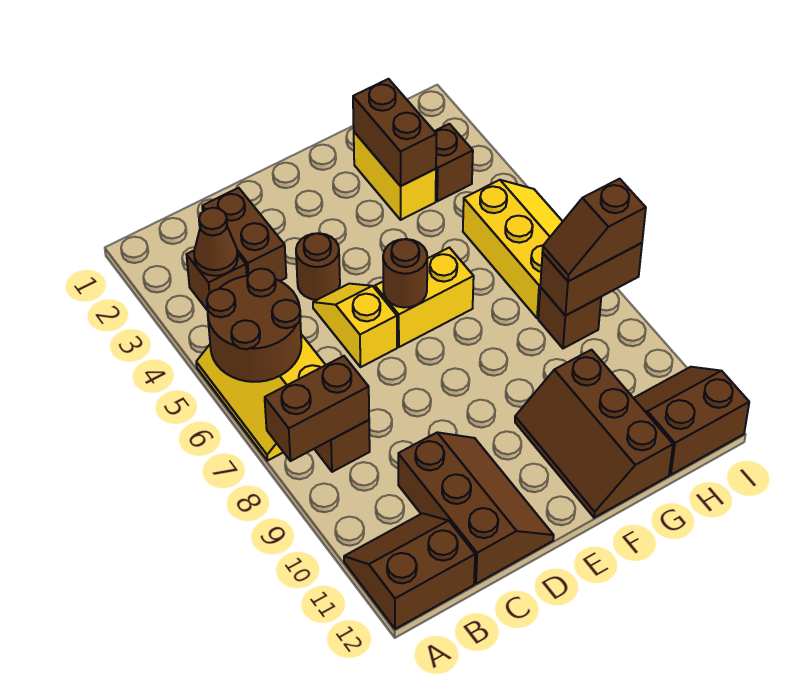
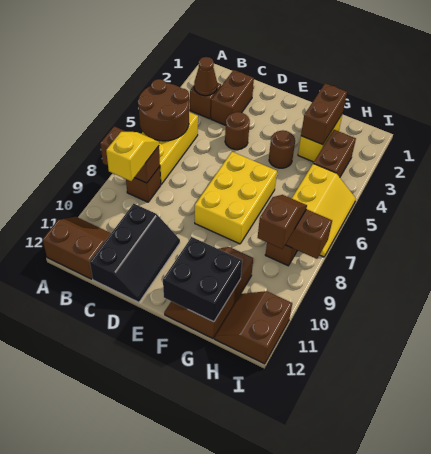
brown 2x3 slope [398,432,554,584] -> black 2x3 slope [90,204,180,302]
yellow 1x2 slope [313,284,397,367] -> yellow 1x2 slope moved to [106,132,159,181]
yellow 1x2 brick [375,248,474,347] -> yellow 2x3 brick [195,152,277,244]
brown 1x1 round brick [383,239,427,308] -> brown 1x1 round brick moved to [269,130,295,168]
none -> black 2x2 brick [163,237,242,322]
brown 1x1 brick [435,124,473,201] -> brown 1x2 brick [313,130,356,177]
brown 1x2 slope [543,179,646,281] -> brown 1x2 slope turned to [258,195,307,249]
brown 2x2 slope [634,367,749,475] -> brown 2x2 slope turned to [214,291,292,364]

